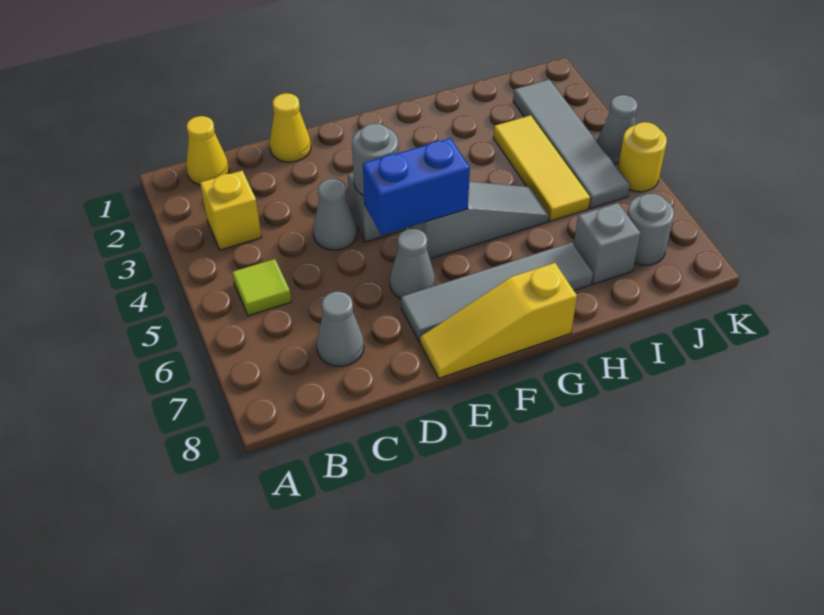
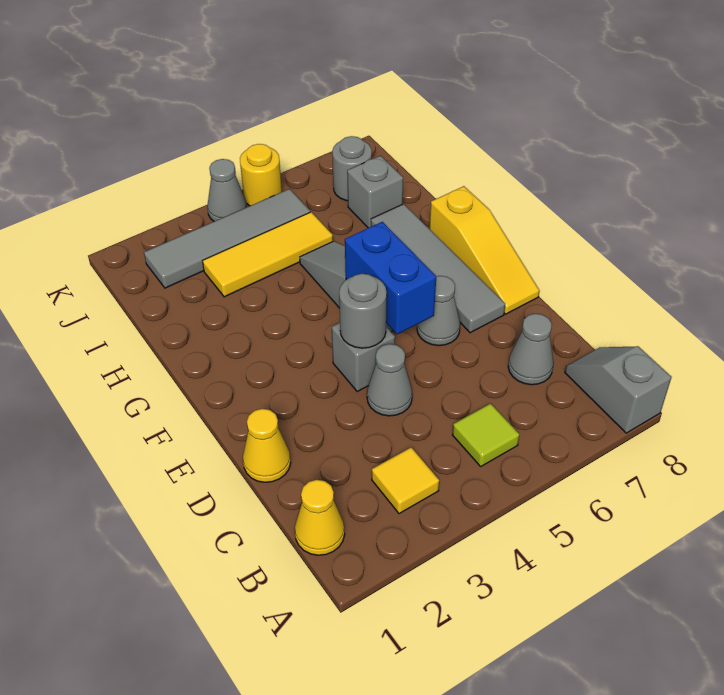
none -> grey 1x2 slope [565,346,672,433]
yellow 1x1 brick [200,171,262,250] -> yellow 1x1 tile [372,447,439,514]

